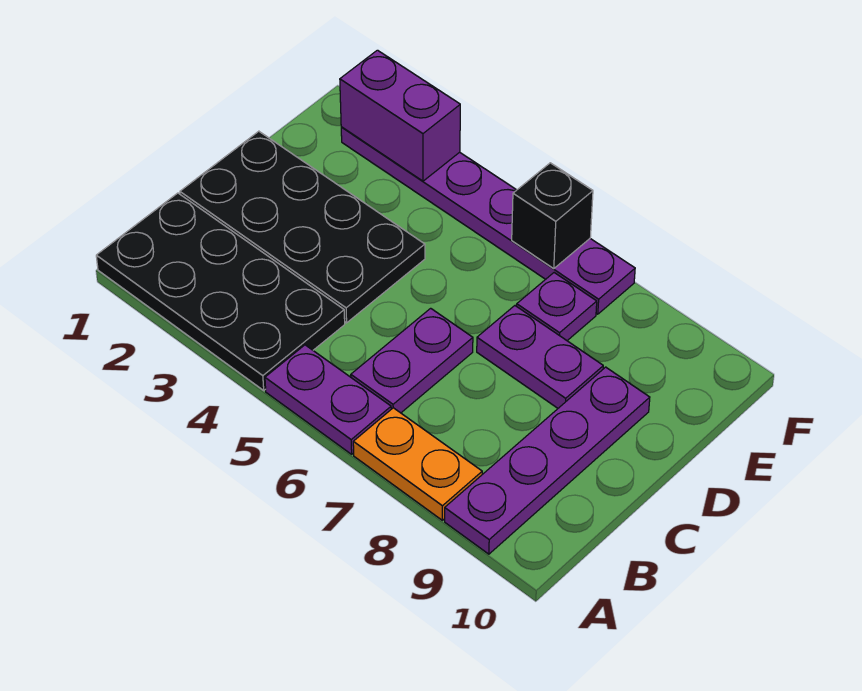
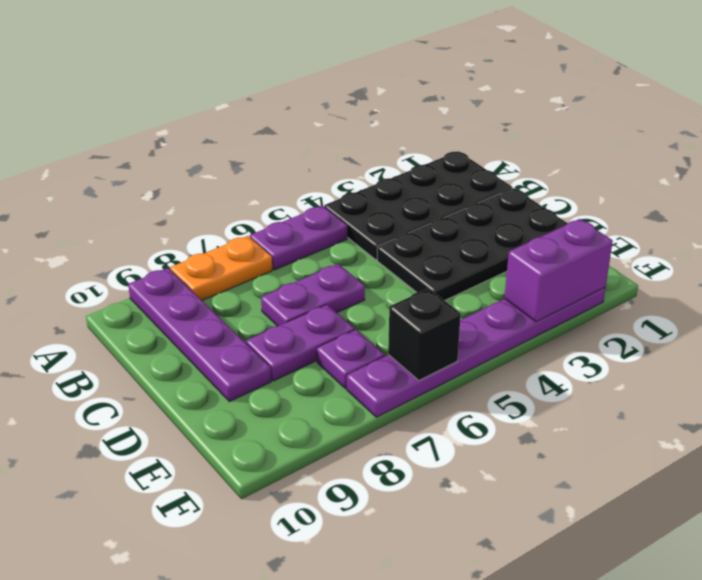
purple 1x2 plate [351,308,473,413] -> purple 1x2 plate turned to [261,264,365,326]

